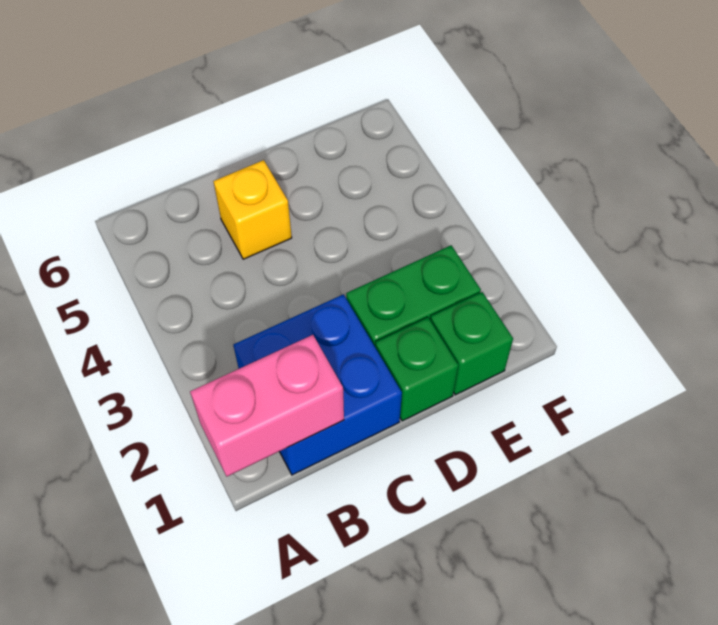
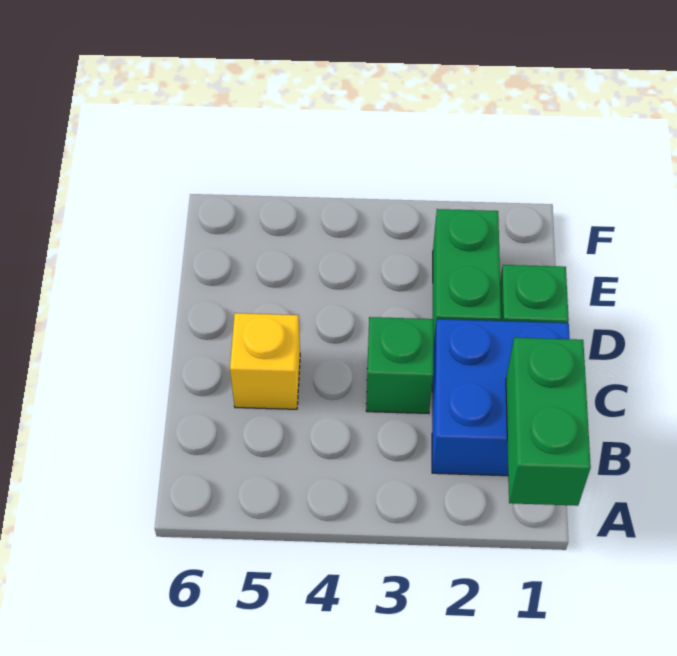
pink 1x2 brick [190,335,344,476] -> green 1x2 brick [506,338,591,506]
green 1x1 brick [430,292,513,395] -> green 1x1 brick moved to [366,317,433,414]

